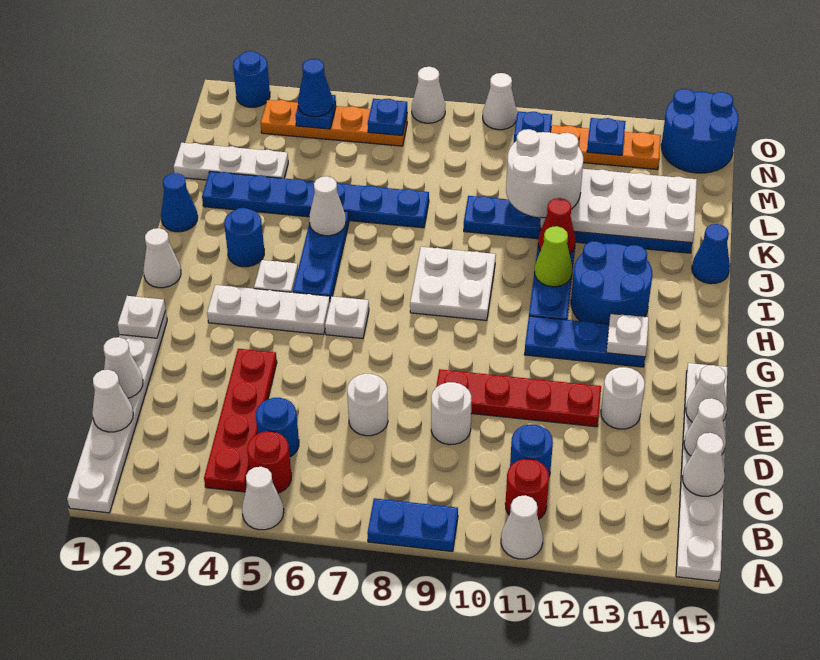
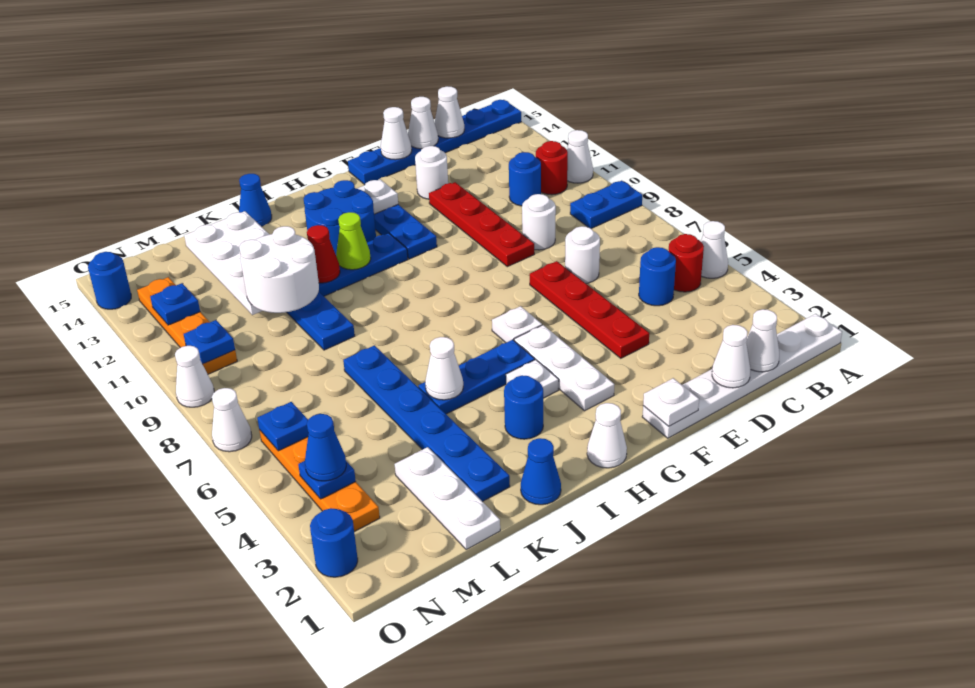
blue 1x2 plate [367,498,458,552] -> blue 1x2 plate turned to [570,181,642,228]
white 1x6 plate [676,363,727,581] -> blue 1x6 plate [348,100,521,185]
red 1x4 plate [204,349,277,492] -> red 1x4 plate turned to [530,261,649,358]
white 2x2 plate [410,247,496,321] -> none
blue 2x2 round brick [661,89,739,173] -> blue 1x1 round brick [88,252,131,309]

